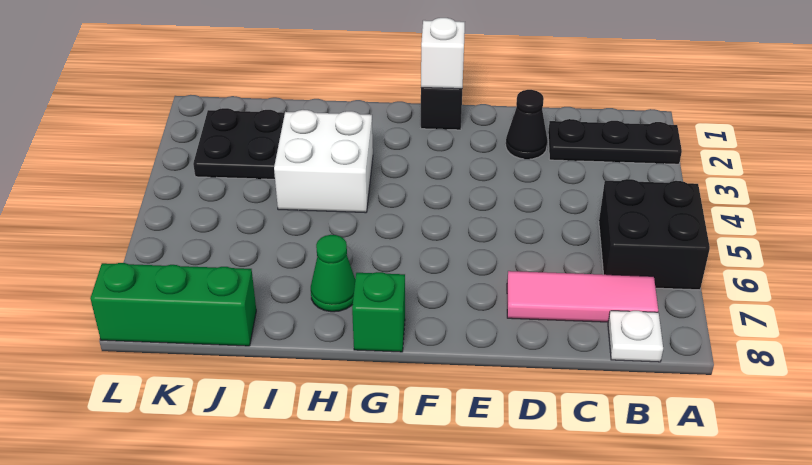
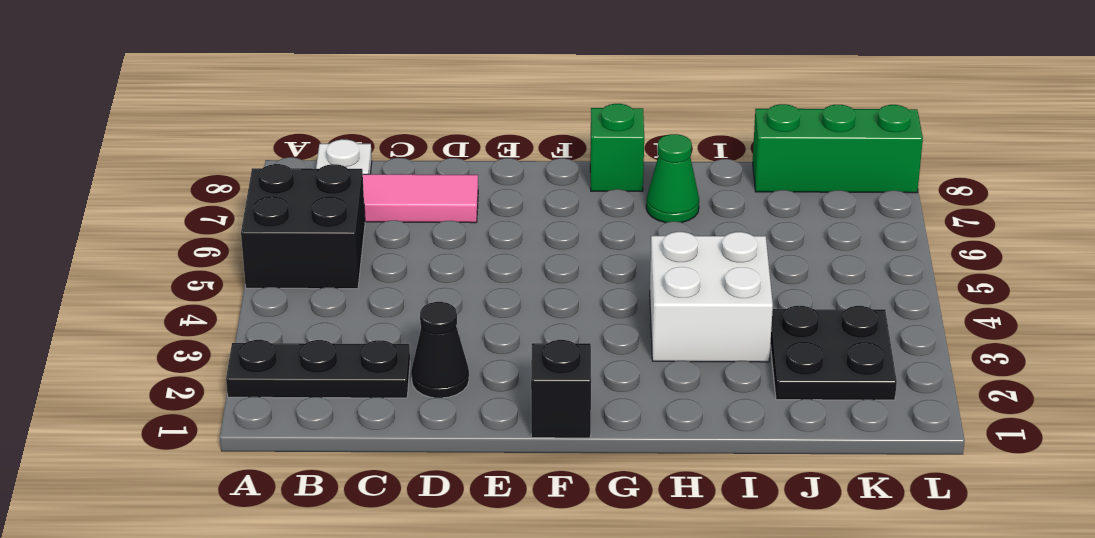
white 1x1 brick [421,18,465,89] -> none

